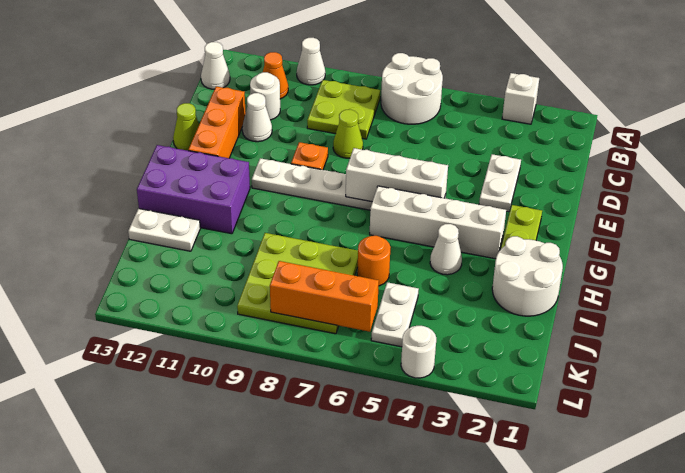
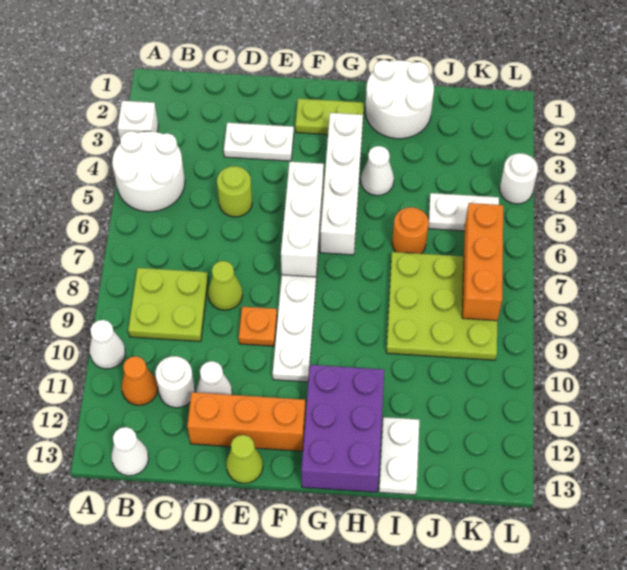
white 2x2 round brick [381,53,443,124] -> white 2x2 round brick moved to [112,131,185,212]
none -> lime 1x1 round brick [217,166,252,217]

